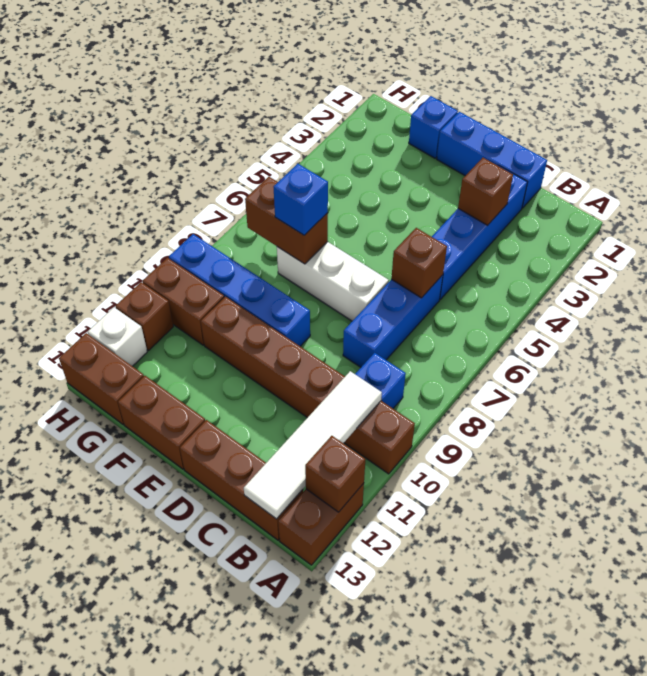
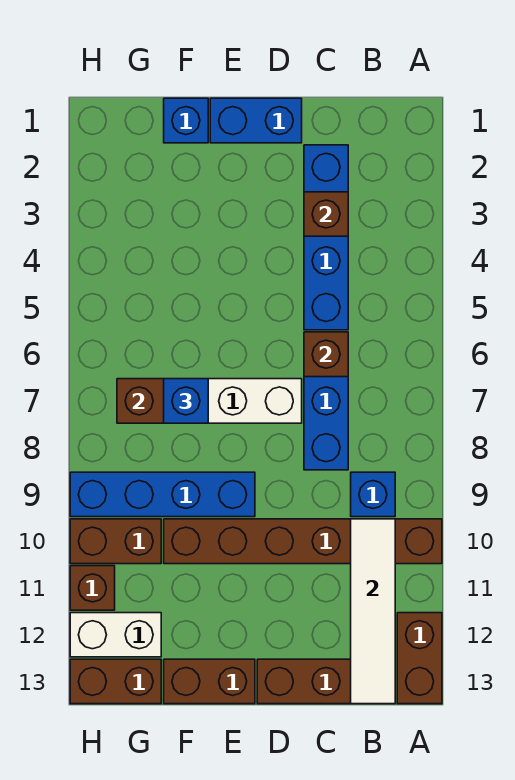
brown 1x1 brick [305,436,365,512] -> none
blue 1x3 brick [437,112,547,208] -> blue 1x2 brick [210,98,302,143]
white 1x1 brick [88,307,147,366] -> white 1x2 brick [70,613,161,657]

